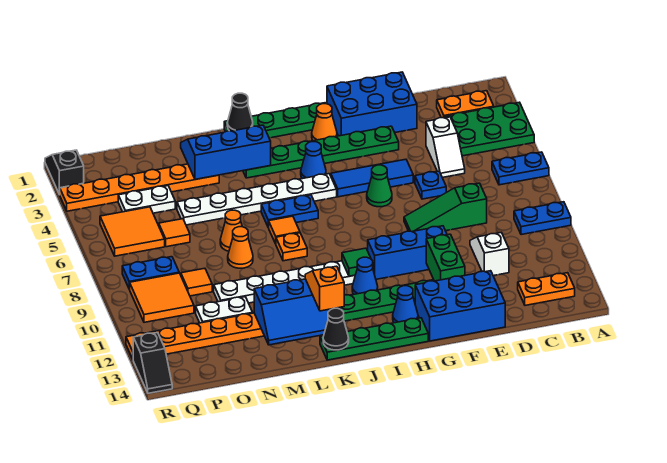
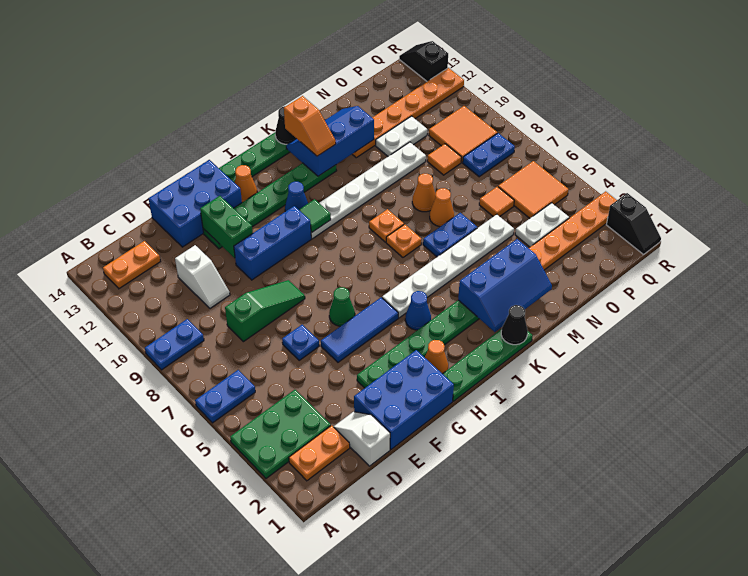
white 1x2 slope [426,117,465,178] -> white 1x2 slope moved to [333,412,390,466]
blue 1x1 cone [393,286,418,323] -> orange 1x1 cone [235,165,257,202]
blue 1x2 plate [261,195,318,227] -> blue 1x2 plate moved to [423,213,477,257]
orange 1x1 tile [268,216,300,244] -> orange 1x1 plate [386,224,421,257]

